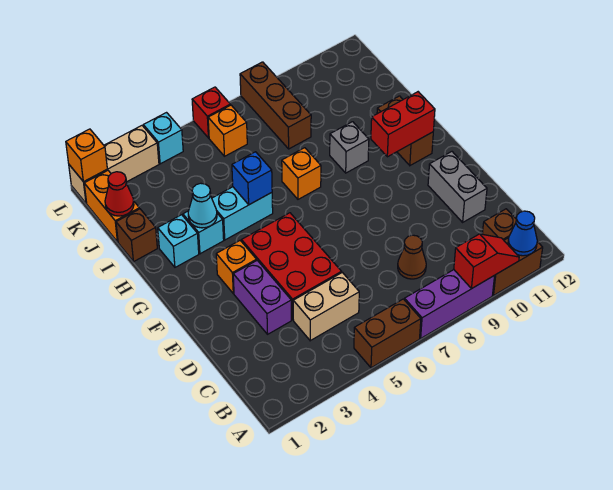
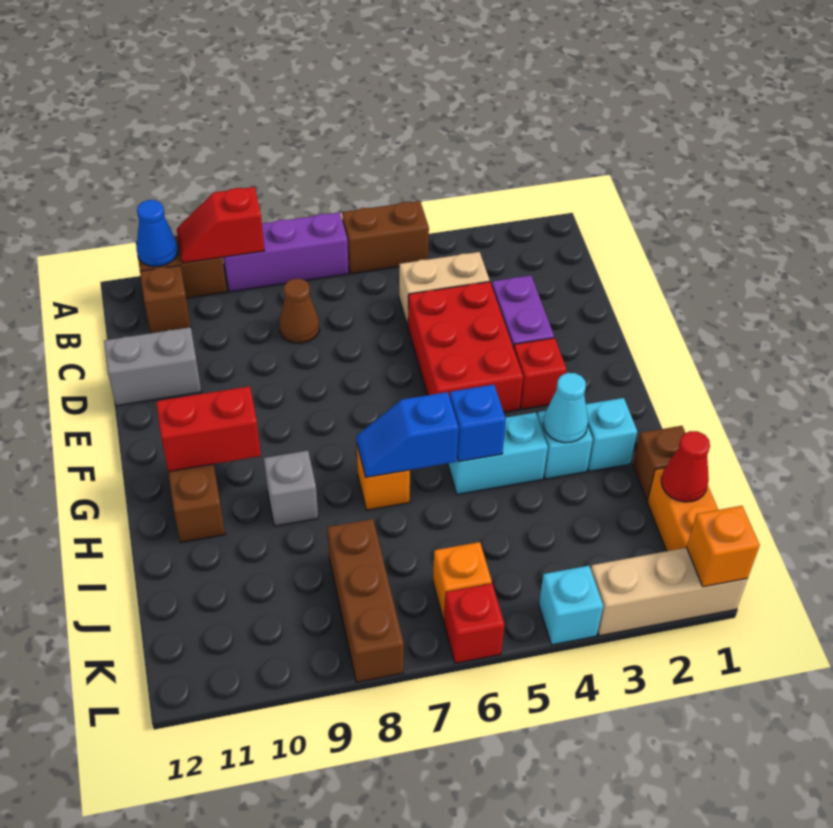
grey 1x2 brick [428,152,487,222] -> grey 1x2 brick turned to [104,327,201,406]
orange 1x1 brick [216,241,257,294] -> red 1x1 brick [514,338,567,409]
none -> blue 1x2 slope [357,392,459,477]

